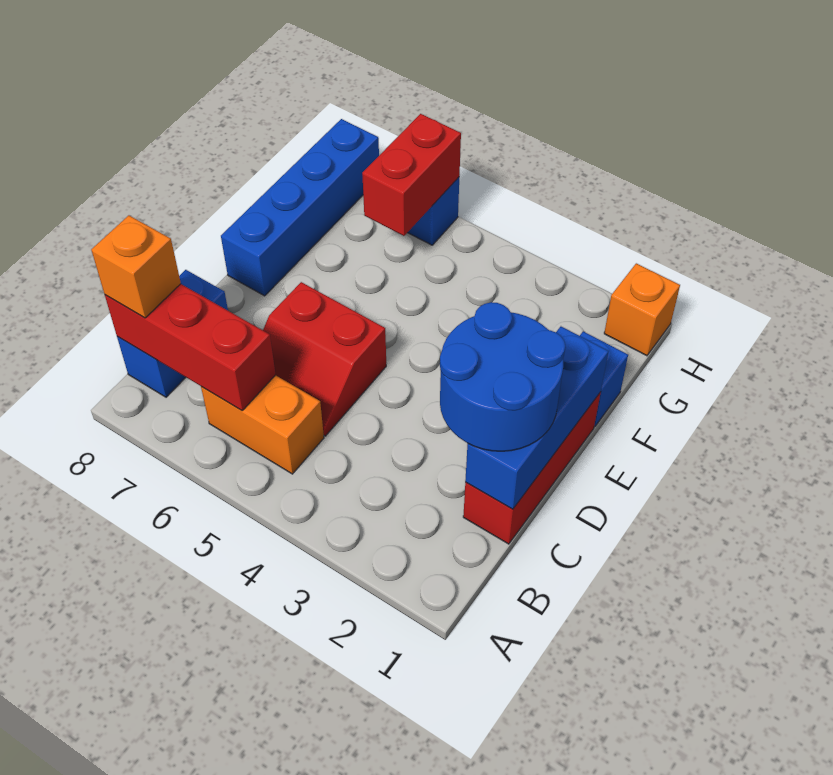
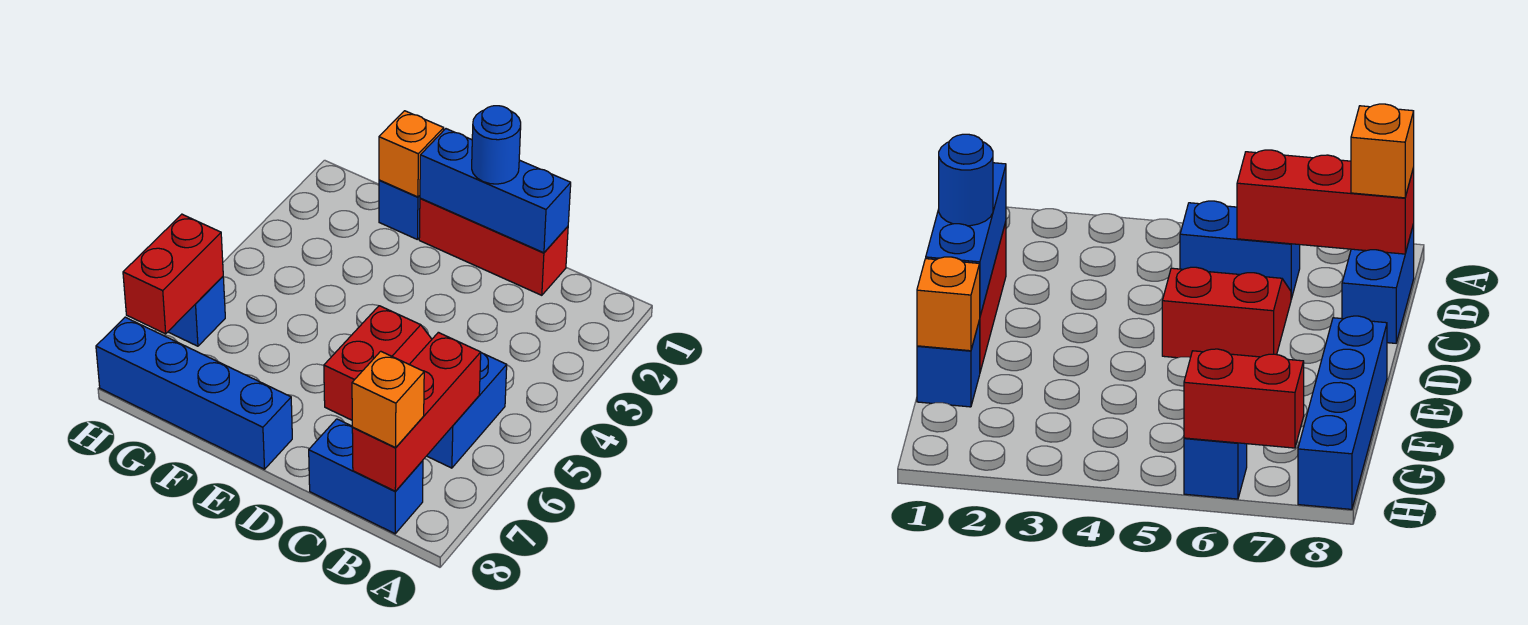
orange 1x2 brick [201,375,324,474] -> blue 1x2 brick [427,353,507,468]
blue 2x2 round brick [440,302,565,451] -> blue 1x1 round brick [472,106,521,184]
red 1x2 brick [362,114,461,236] -> red 1x2 brick turned to [123,214,223,334]
orange 1x1 brick [604,263,680,356] -> orange 1x1 brick moved to [379,111,444,197]

